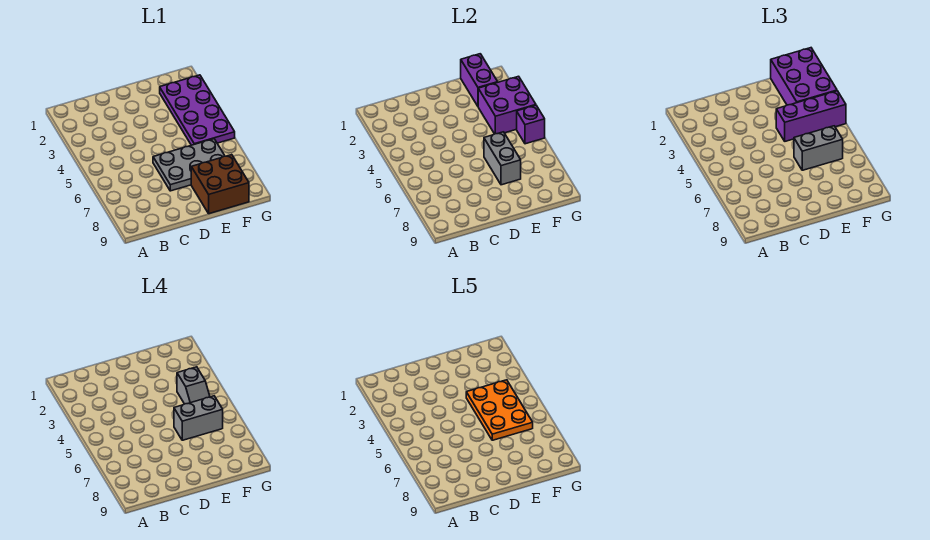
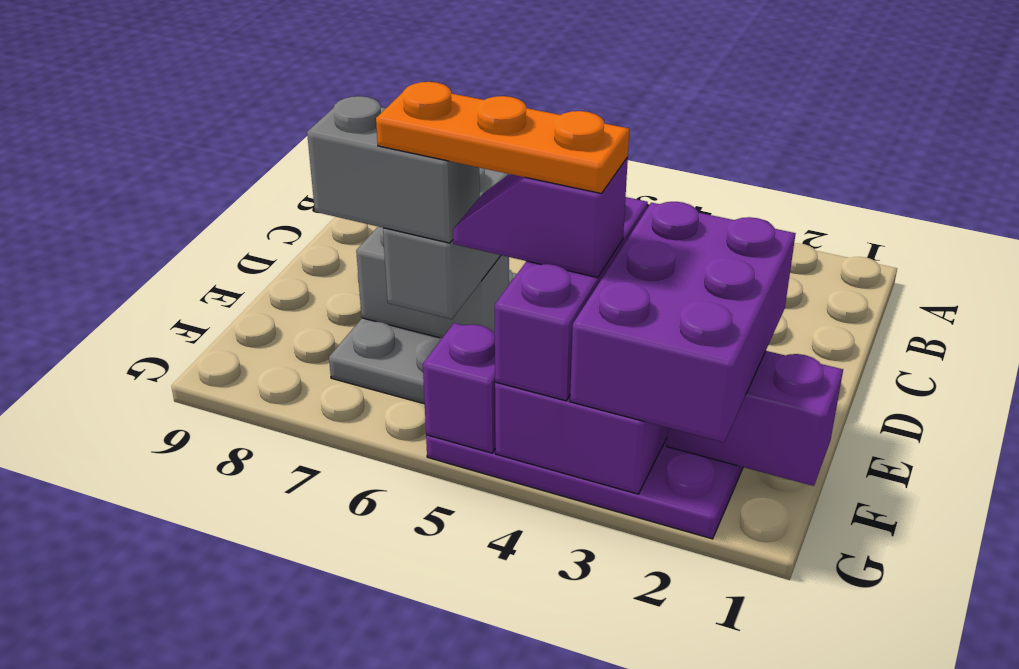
orange 2x3 plate [466,380,533,440] -> orange 1x3 plate [376,82,629,194]
grey 1x2 brick [174,396,223,440] -> grey 1x2 brick turned to [307,96,480,243]
brown 2x2 brick [191,155,249,214] -> none
purple 2x3 brick [771,48,837,105] -> purple 2x3 brick turned to [570,202,796,442]
grey 1x2 slope [177,367,210,404] -> purple 1x2 slope [453,158,628,278]

